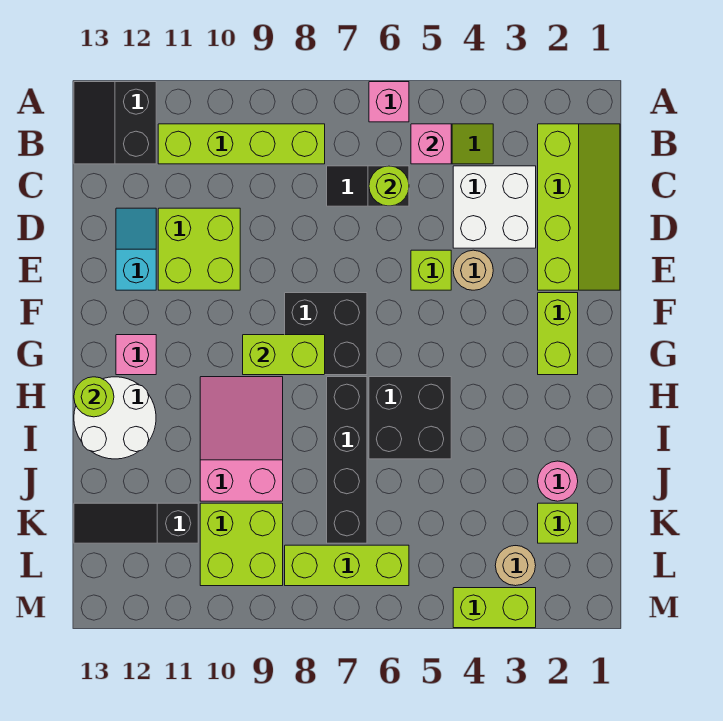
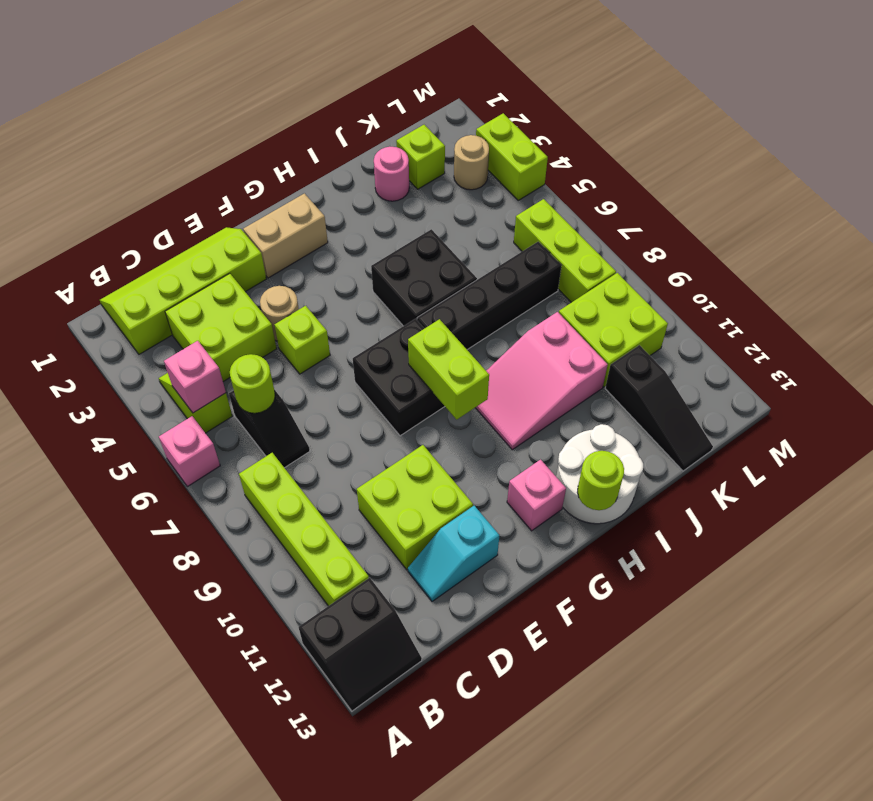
white 2x2 brick [453,166,536,248] -> lime 2x2 brick [165,274,277,382]
lime 1x2 brick [538,293,578,375] -> tan 1x2 brick [243,193,328,278]

